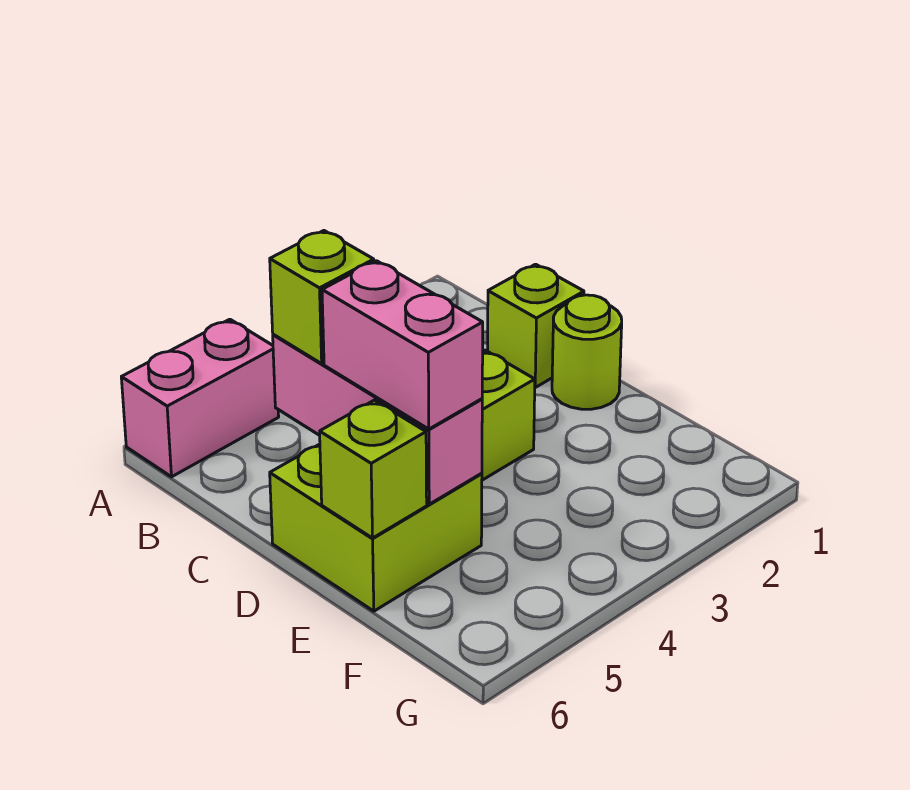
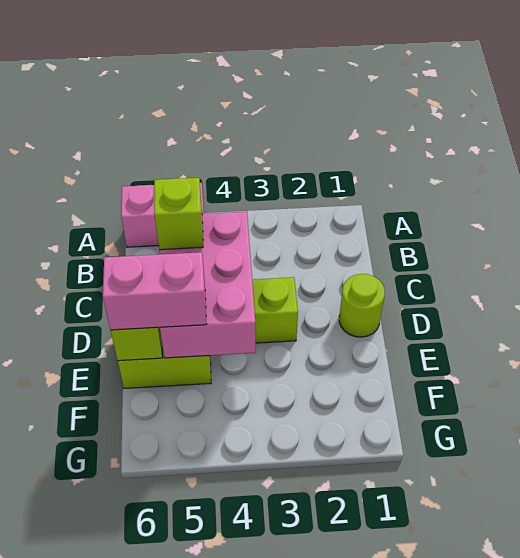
lime 1x1 brick [488,264,584,387] -> none
pink 1x3 brick [273,334,482,504] -> pink 2x3 brick [159,212,256,358]
pink 1x2 brick [322,261,483,429] -> pink 1x2 brick turned to [103,252,206,330]

